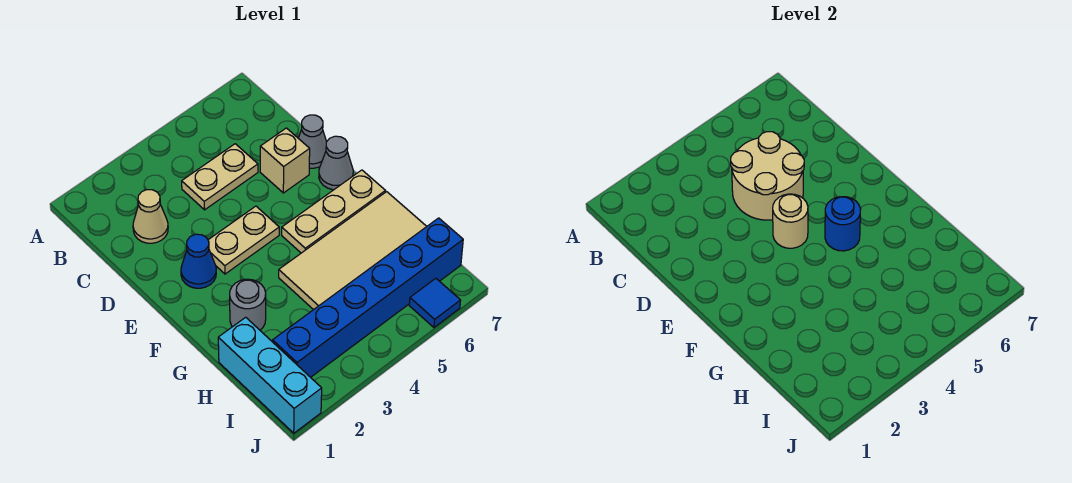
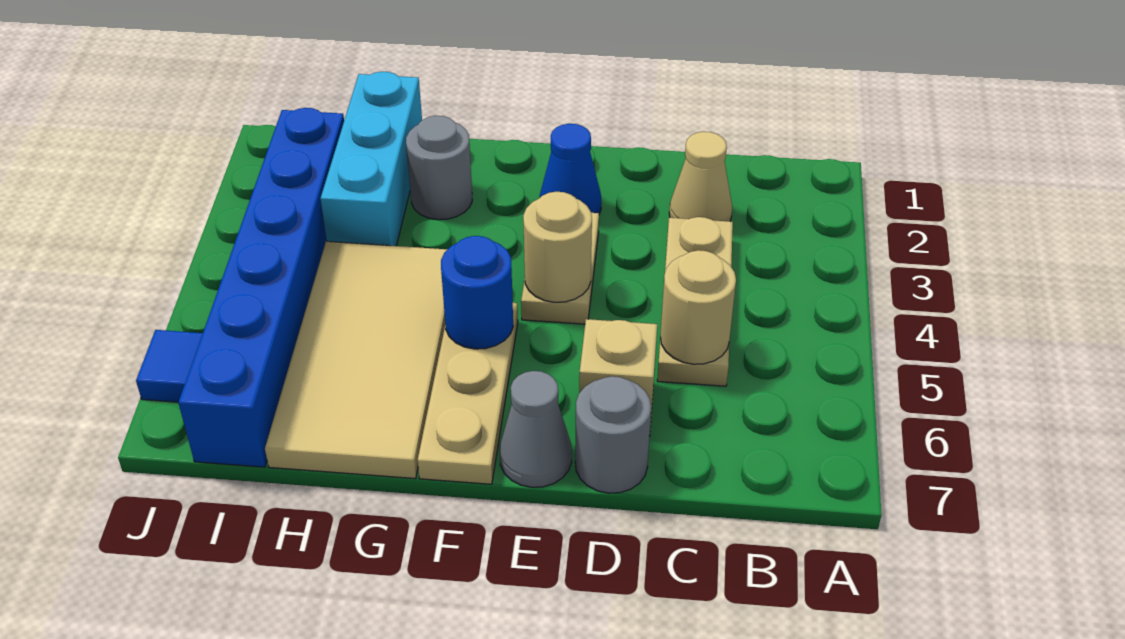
tan 1x2 plate [182,144,258,210] -> tan 1x3 plate [657,217,733,386]
tan 2x2 round brick [731,132,804,220] -> tan 1x1 round brick [660,250,736,364]
grey 1x1 cone [298,115,326,168] -> grey 1x1 round brick [575,376,651,493]
cyan 1x3 brick [218,317,322,433] -> cyan 1x3 brick turned to [321,72,422,246]

